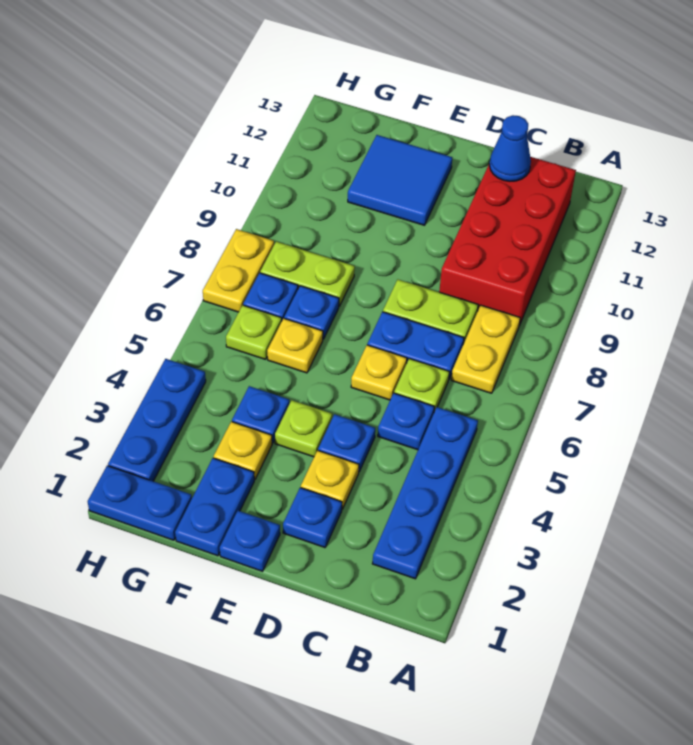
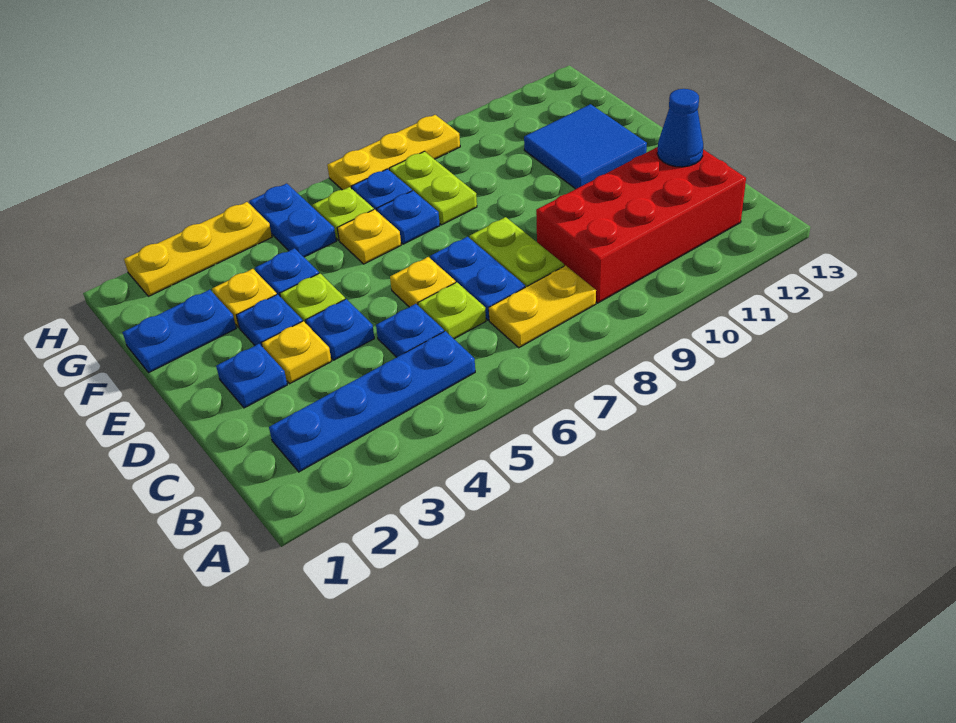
blue 1x1 plate [220,511,280,571] -> blue 1x1 plate moved to [236,294,302,346]
blue 1x2 plate [88,466,192,540] -> blue 1x2 plate moved to [249,183,336,257]
blue 1x3 plate [108,359,206,481] -> yellow 1x3 plate [124,202,272,296]
yellow 1x2 plate [203,229,274,312] -> yellow 1x3 plate [327,115,460,190]

